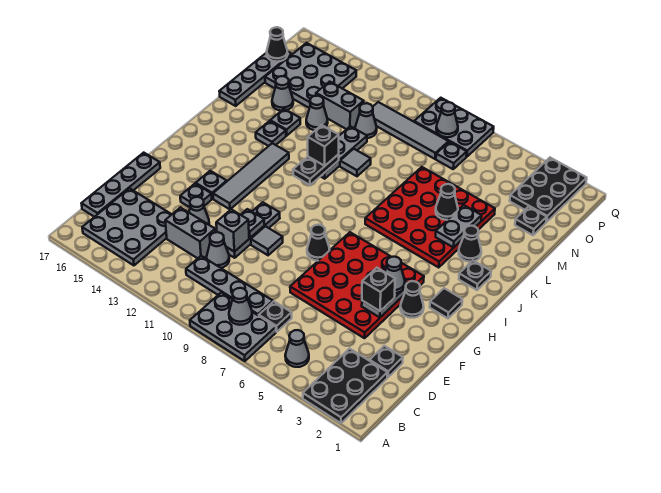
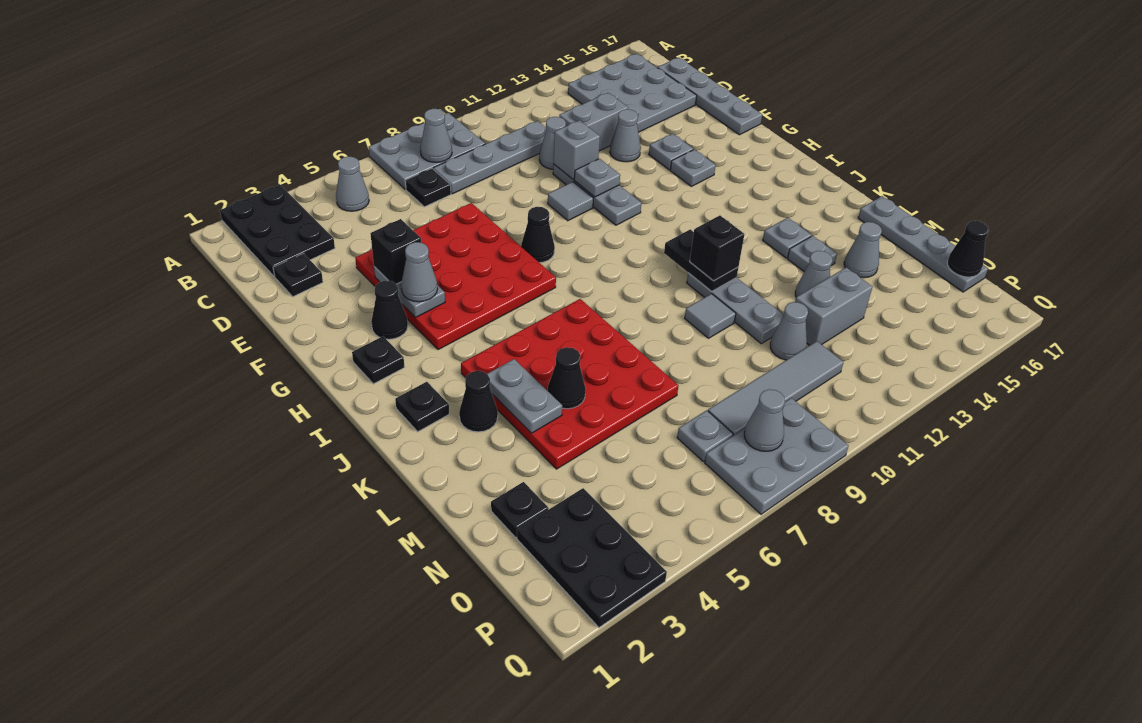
grey 1x4 tile [213,143,289,209] -> none
black 1x1 tile [430,288,462,318] -> black 1x1 plate [352,336,404,384]
grey 3x3 plate [265,43,356,108] -> none

